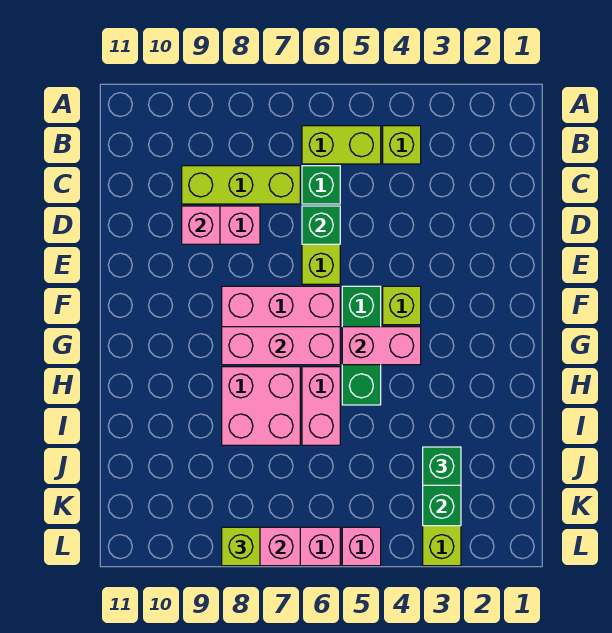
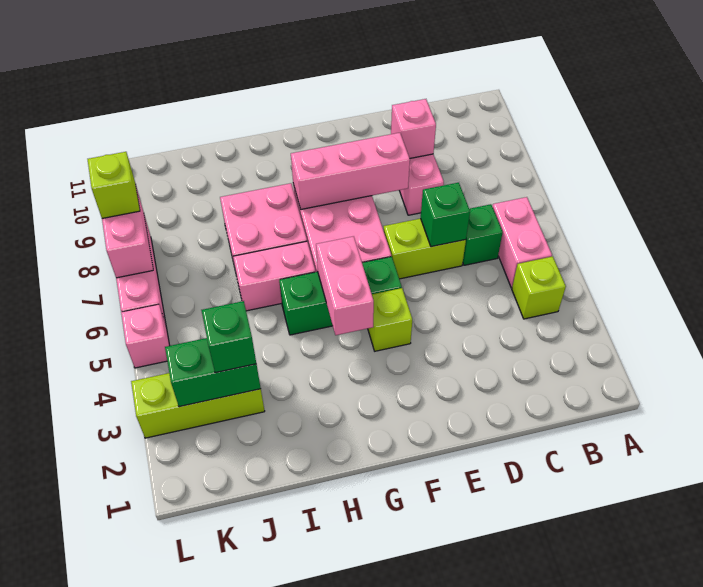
lime 1x2 brick [302,126,381,164] -> pink 1x2 brick [493,197,552,288]
lime 1x3 brick [182,166,300,204] -> none
pink 1x3 brick [222,327,340,365] -> pink 1x3 brick turned to [291,133,410,209]

